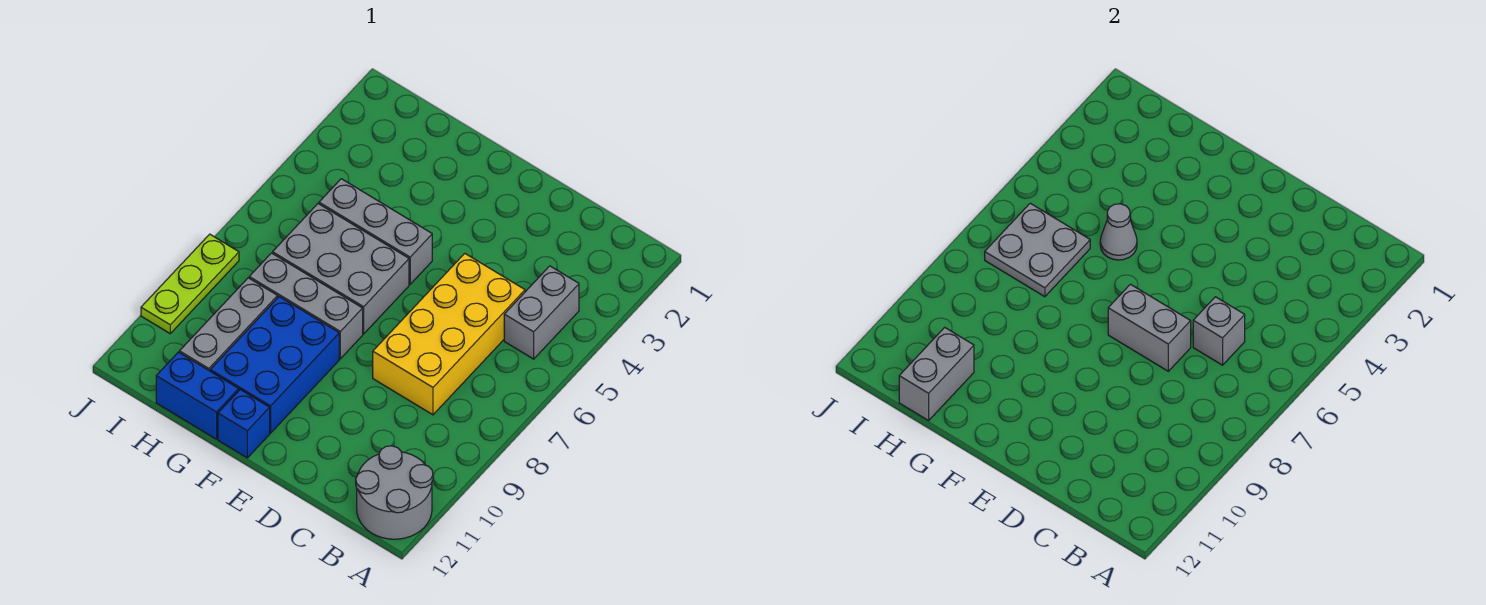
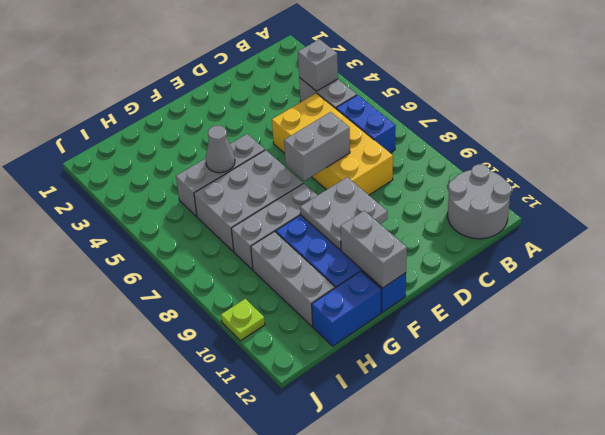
none -> blue 1x2 brick [336,95,396,153]
grey 1x1 brick [1193,297,1245,365] -> grey 1x1 brick moved to [298,39,338,91]
grey 2x2 plate [985,203,1090,297] -> grey 2x2 plate moved to [300,177,388,250]
grey 1x2 brick [899,327,974,421] -> grey 1x2 brick moved to [340,211,407,288]
lime 1x3 plate [141,234,239,333] -> lime 1x1 plate [221,299,265,341]

